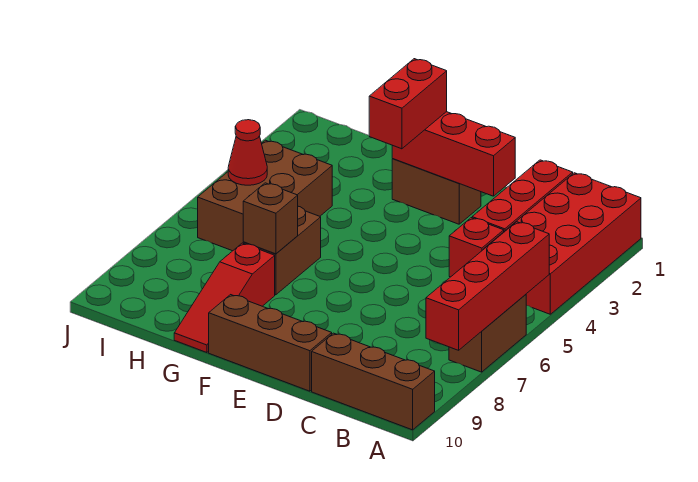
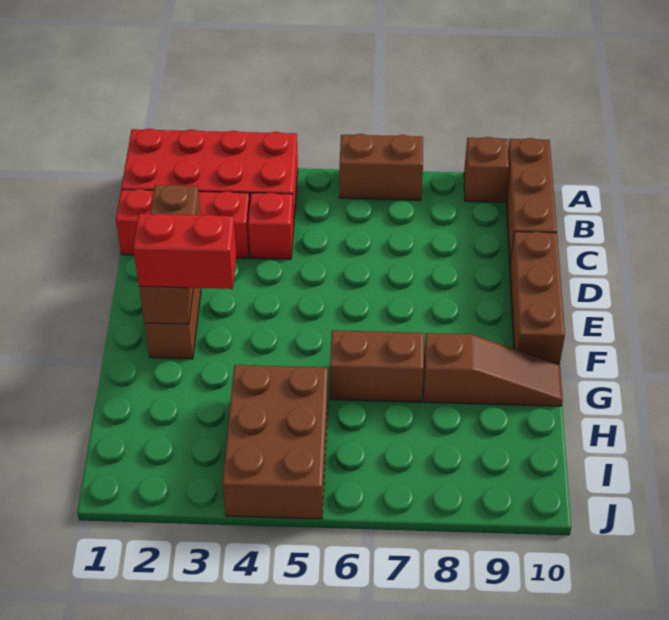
red 1x4 brick [426,222,549,350] -> none
red 1x3 brick [392,112,515,196] -> brown 1x3 brick [139,185,201,324]
brown 1x1 brick [243,183,298,254] -> brown 1x1 brick moved to [464,137,509,202]
red 1x3 slope [174,243,275,353] -> brown 1x3 slope [423,333,563,406]
brown 2x3 brick [198,140,332,251] -> brown 2x3 brick turned to [223,365,328,519]
red 1x1 cone [228,120,267,185] -> none

